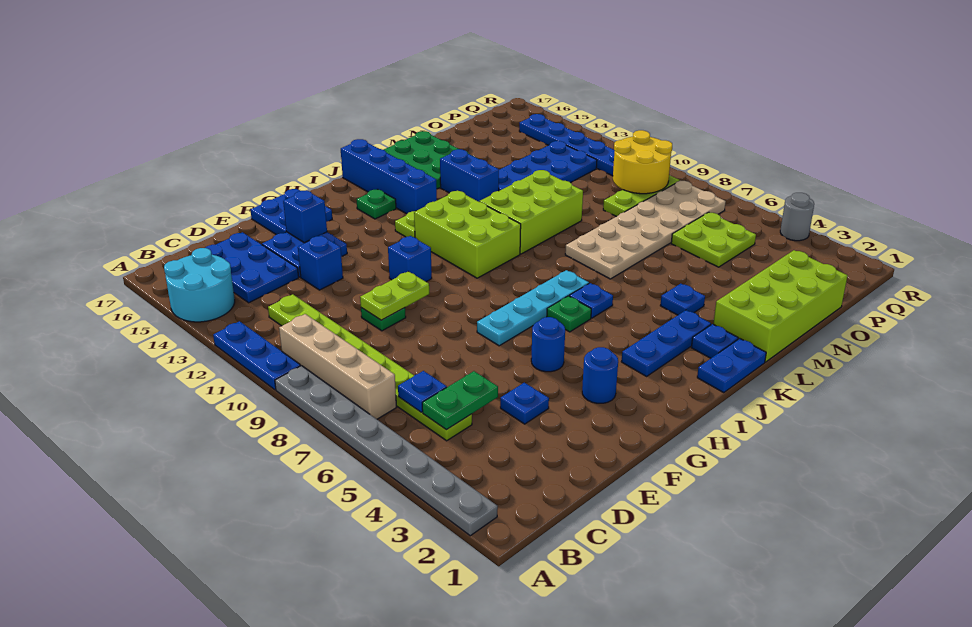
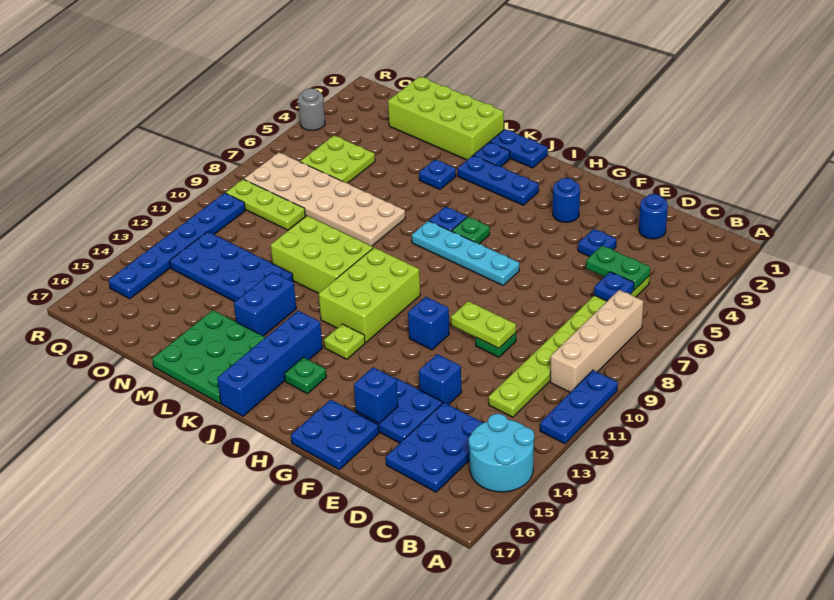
grey 1x8 plate [275,366,498,536] -> none
blue 1x1 round brick [531,317,565,372] -> blue 1x1 round brick moved to [639,194,668,239]
yellow 2x2 round brick [613,130,672,194] -> none

